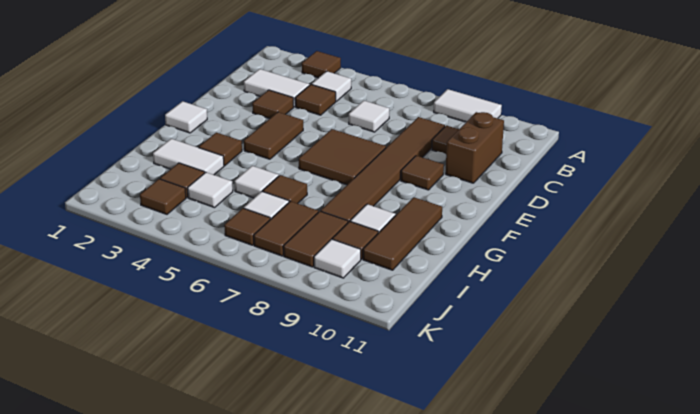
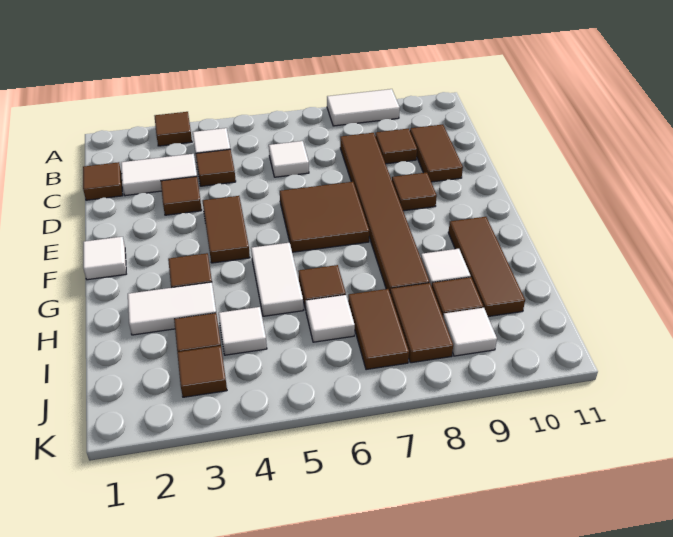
brown 1x2 brick [446,112,504,183] -> brown 1x2 tile [410,125,463,182]
white 1x1 tile [234,166,279,198] -> white 1x2 tile [251,242,303,316]
brown 1x1 tile [224,208,271,245] -> brown 1x1 tile moved to [83,162,123,200]

